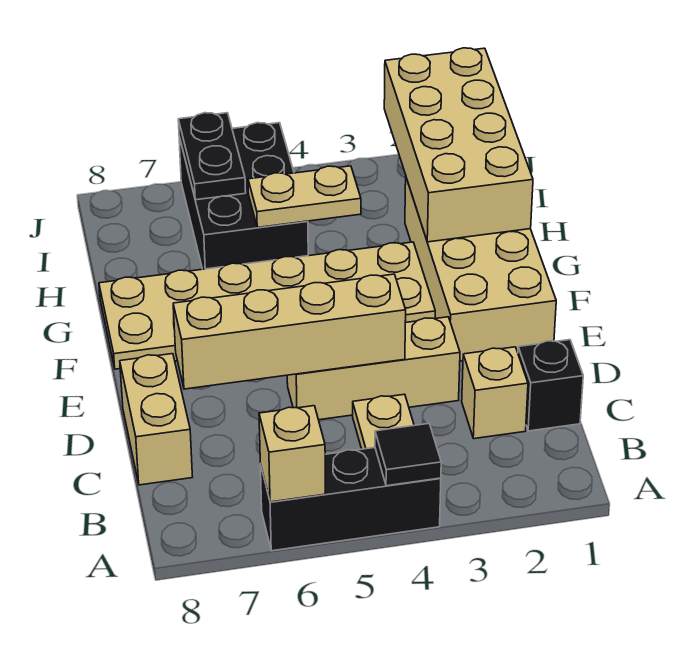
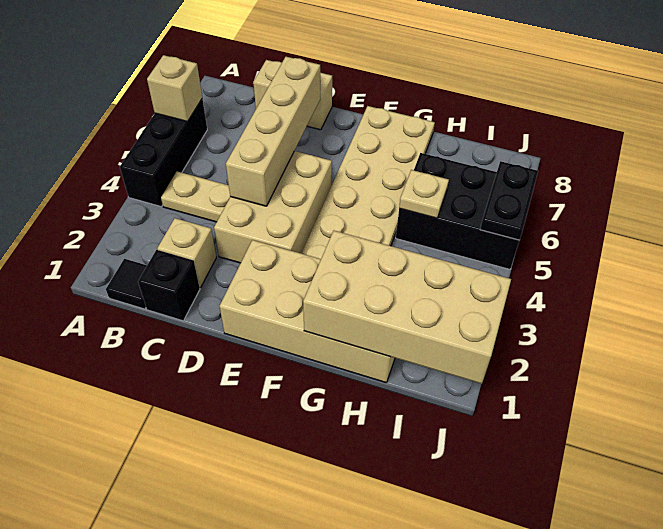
black 1x1 tile [375,424,441,486] -> black 1x1 tile moved to [106,259,147,309]
tan 1x3 brick [287,317,460,420] -> tan 2x3 brick [214,151,332,263]
tan 1x2 plate [248,166,361,228] -> tan 1x1 plate [399,170,449,218]
black 1x2 plate [178,113,246,200] -> black 1x2 plate turned to [480,161,538,240]

